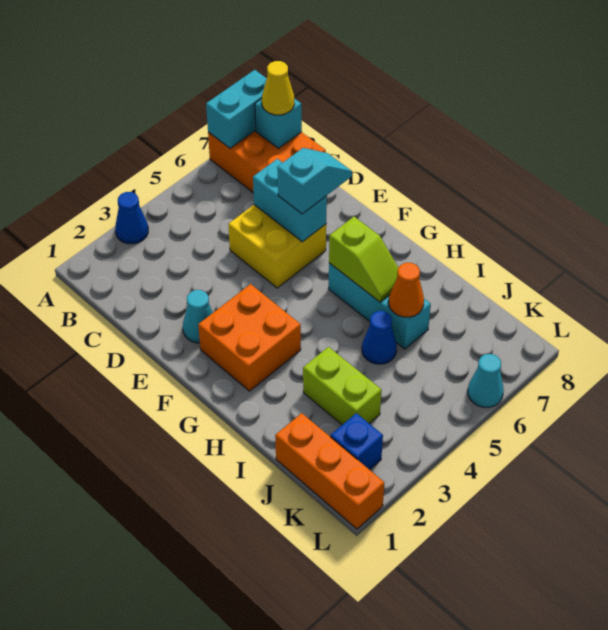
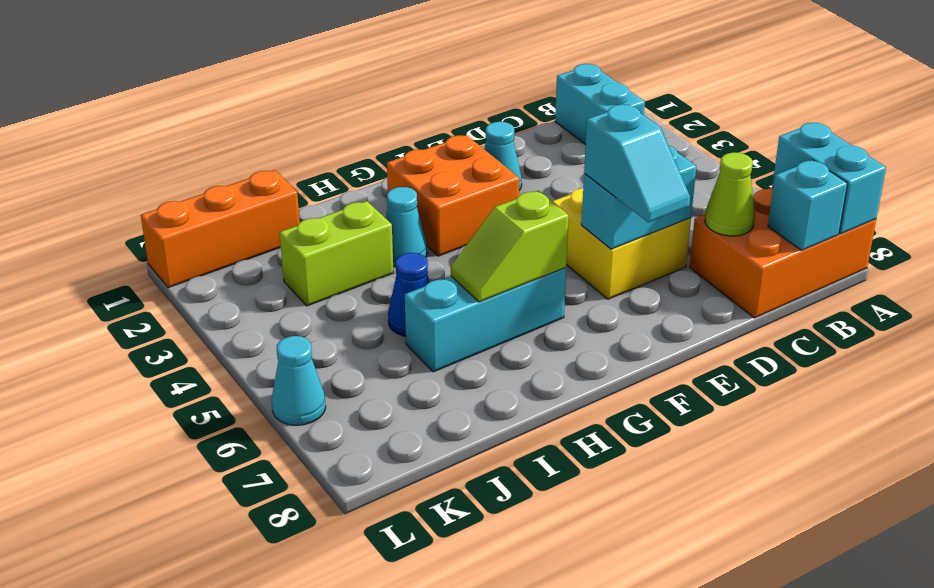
blue 1x1 cone [115,192,148,244] -> none
none -> cyan 1x2 brick [555,64,645,144]
yellow 1x1 cone [262,61,294,115] -> none
none -> lime 1x1 cone [705,152,755,236]
none -> cyan 1x1 cone [386,187,427,266]
orange 1x1 cone [389,263,424,317] -> none
blue 1x1 brick [330,413,383,470] -> none

